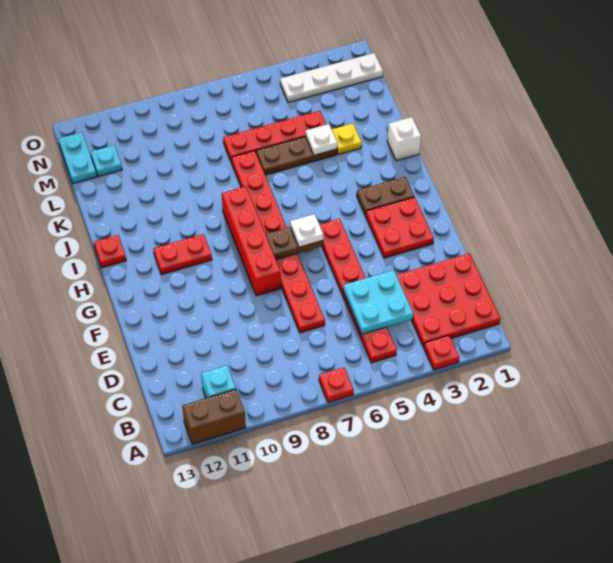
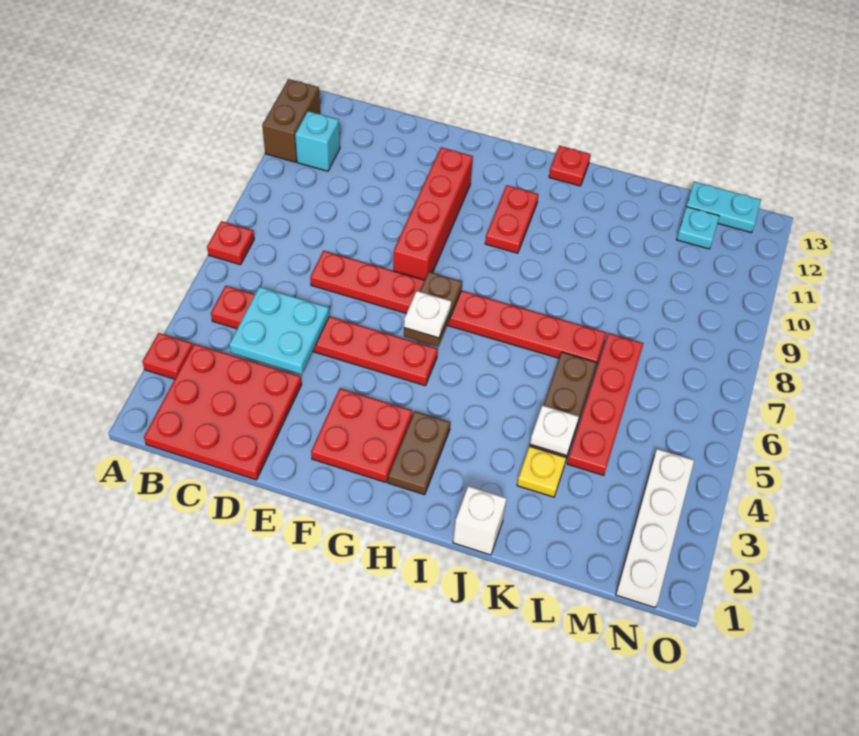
red 1x4 brick [222,186,281,296] -> red 1x4 brick turned to [393,147,473,280]

